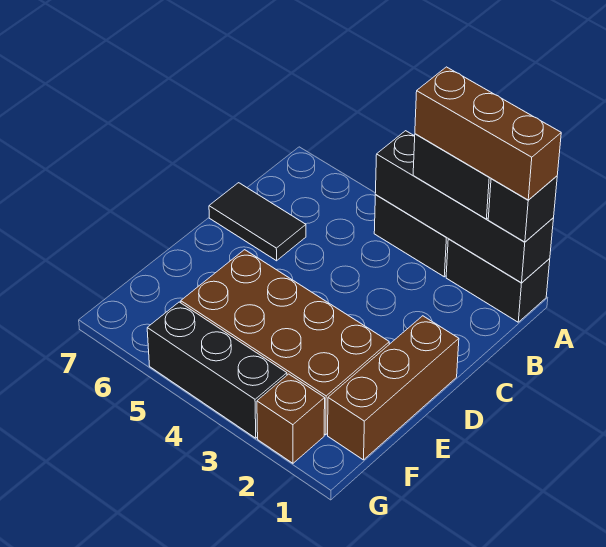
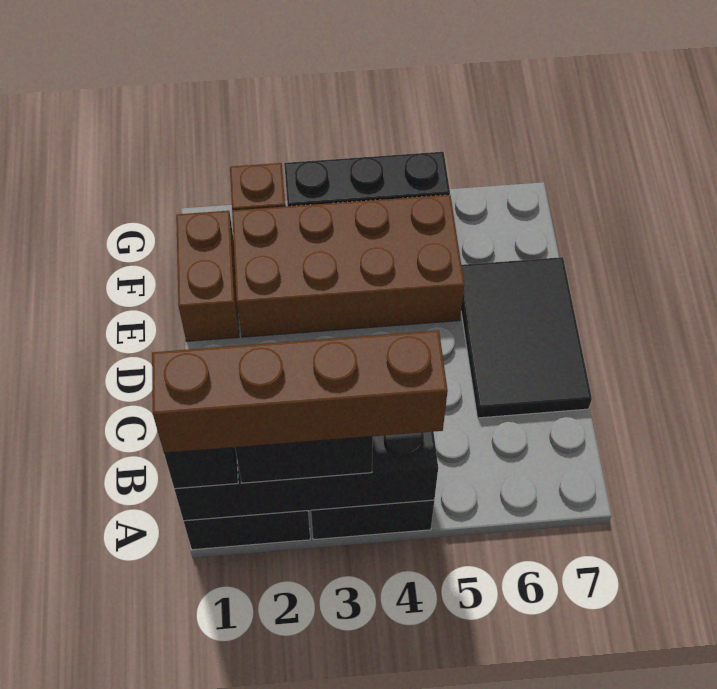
brown 1x3 brick [415,67,561,200] -> brown 1x4 brick [152,330,448,453]
black 1x2 tile [209,183,306,261] -> black 2x3 tile [461,257,592,418]
brown 1x3 brick [328,316,459,460] -> brown 1x2 brick [176,211,239,341]

